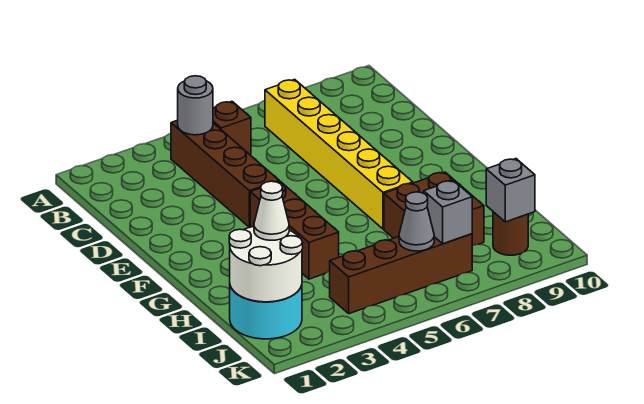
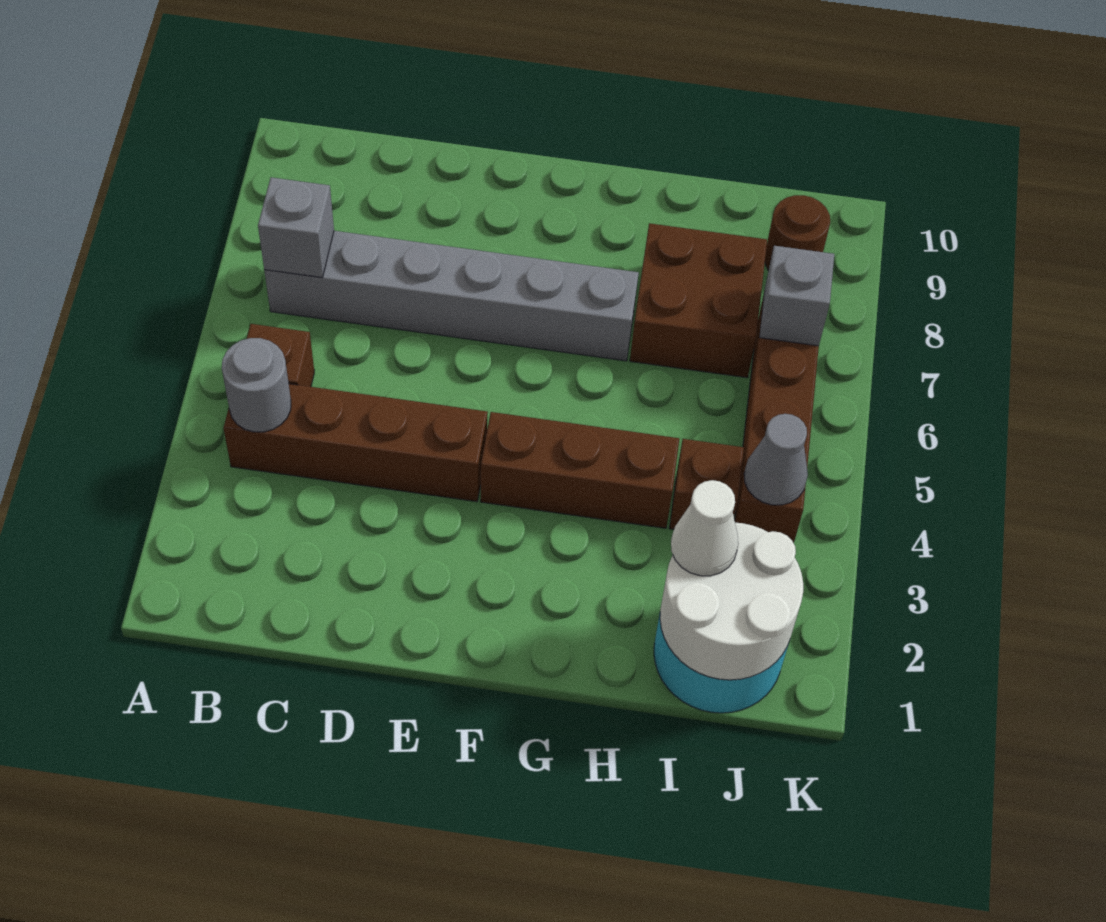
yellow 1x6 brick [265,79,413,229] -> grey 1x6 brick [264,231,639,361]
none -> brown 1x1 brick [669,439,744,529]
grey 1x1 cone [399,192,434,251] -> grey 1x1 cone moved to [744,414,808,505]
grey 1x1 brick [486,159,535,222] -> grey 1x1 brick moved to [258,177,334,278]

